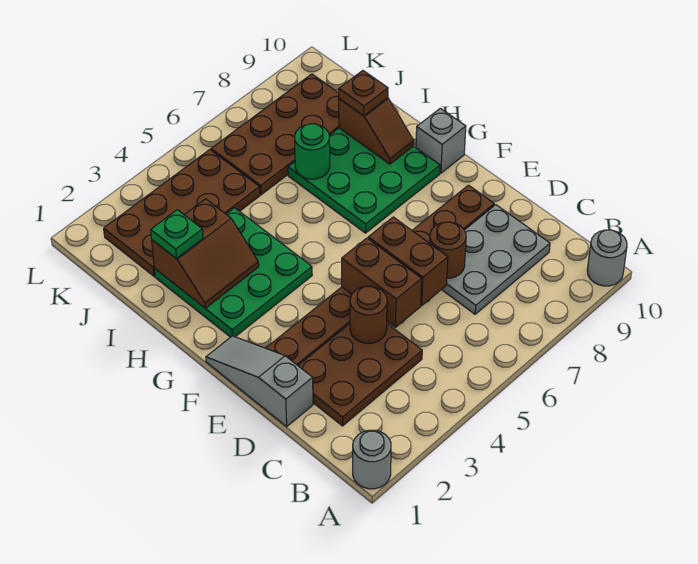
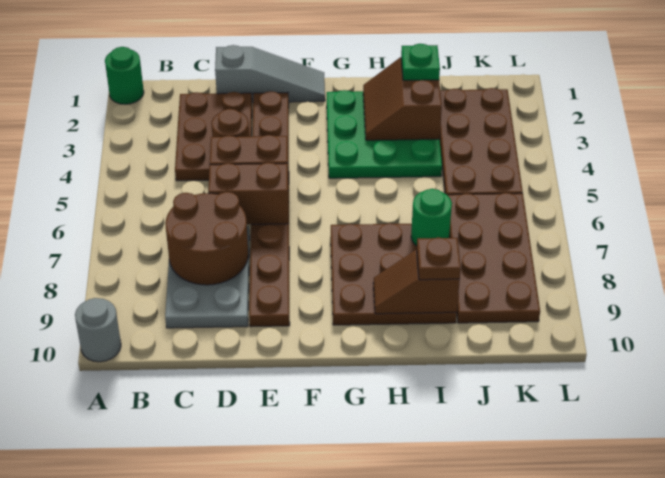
grey 1x1 round brick [353,430,391,489] -> green 1x1 round brick [105,47,144,104]
brown 1x1 round brick [430,222,466,278] -> brown 2x2 round brick [165,192,248,285]
green 3x3 plate [288,128,440,233] -> brown 3x3 plate [331,223,457,325]
grey 1x1 brick [416,108,466,173] -> none

